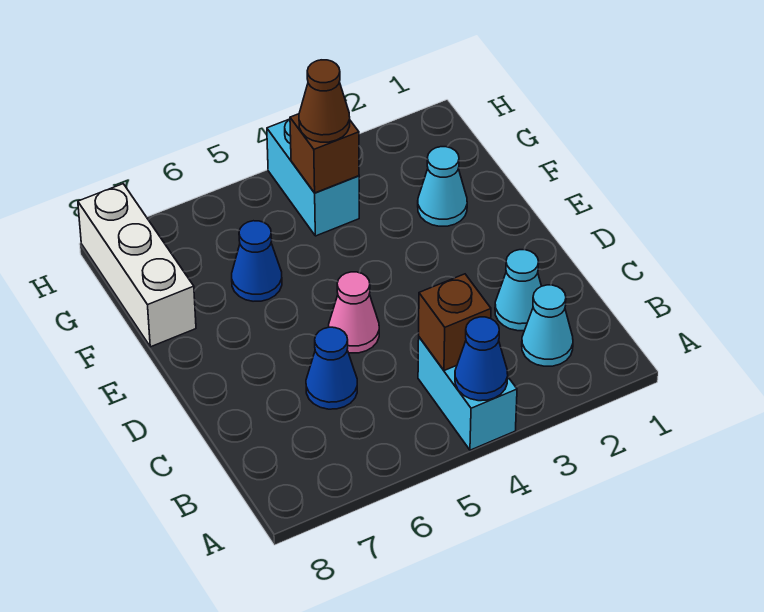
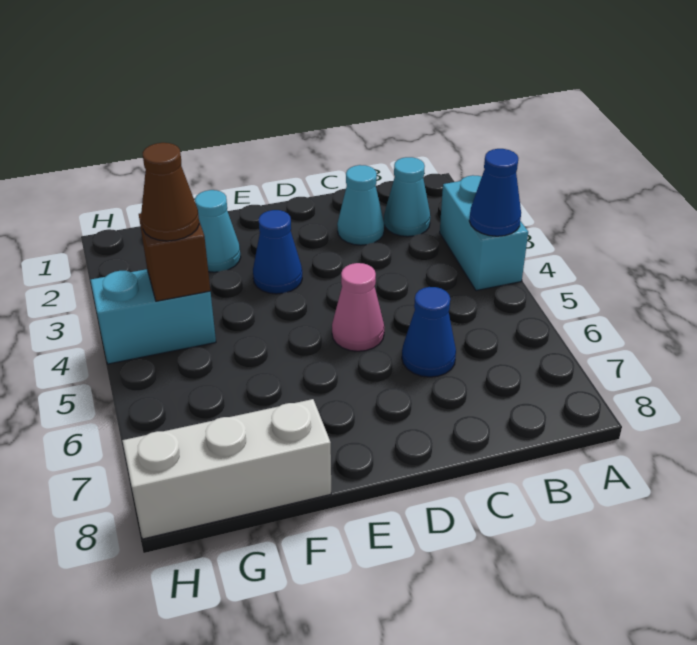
cyan 1x2 brick [418,337,517,450] -> cyan 1x2 brick turned to [440,175,528,291]
brown 1x1 brick [419,274,491,371] -> none
blue 1x1 cone [232,221,282,301] -> blue 1x1 cone moved to [253,210,302,294]

